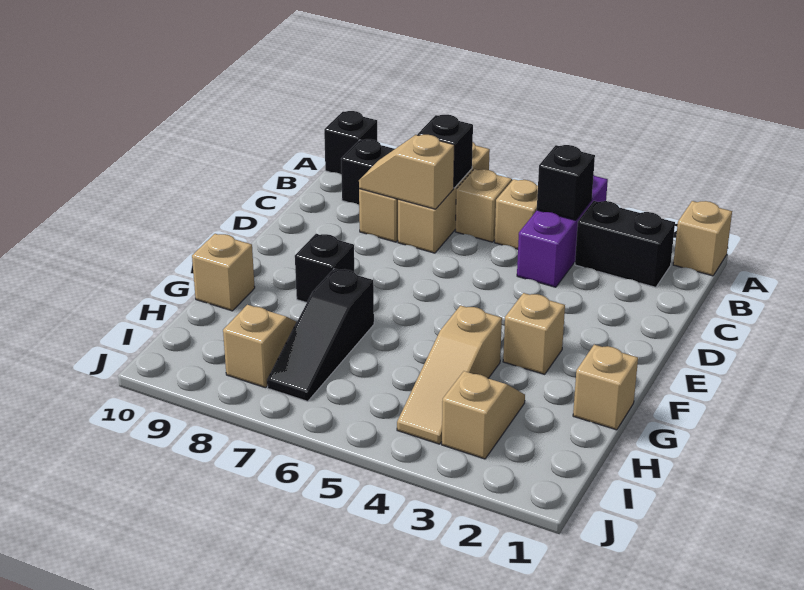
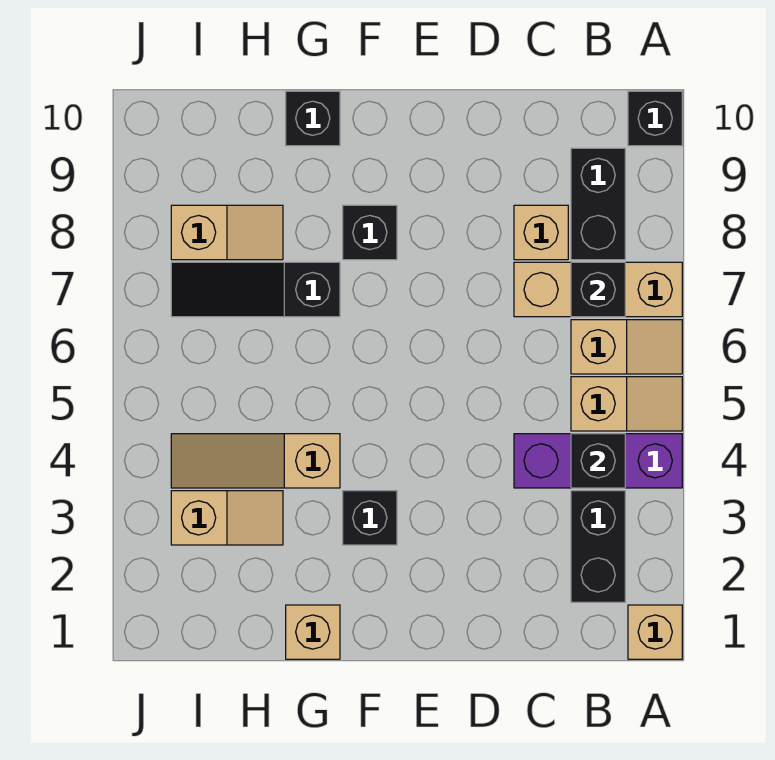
tan 1x2 slope [359,135,454,209] -> none
tan 1x1 brick [503,293,565,374] -> black 1x1 brick [343,491,397,545]
tan 1x1 brick [192,234,255,311] -> black 1x1 brick [286,91,340,146]

